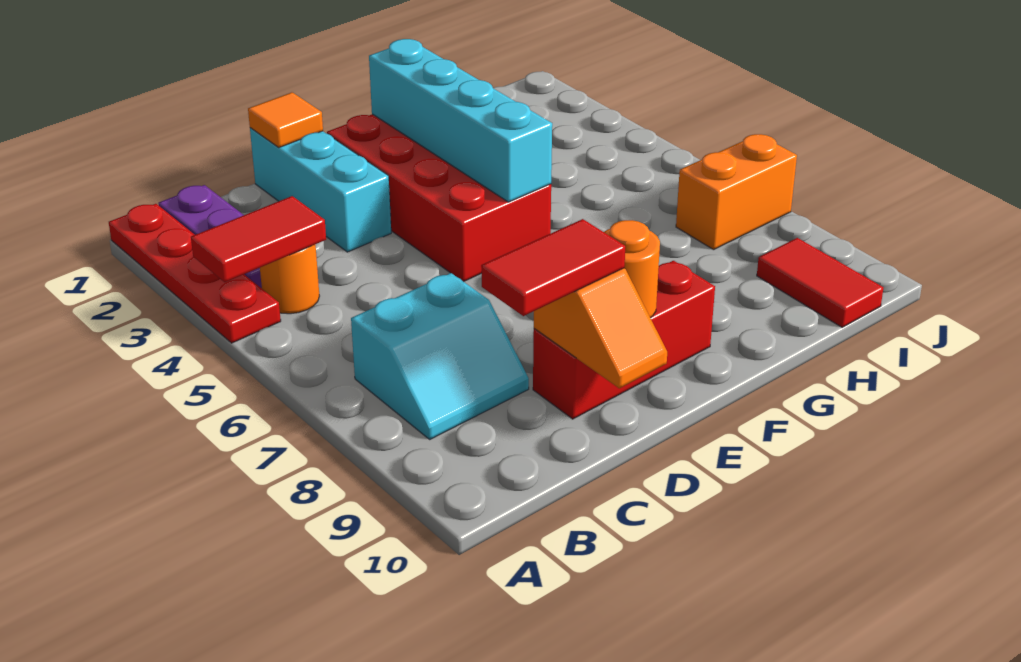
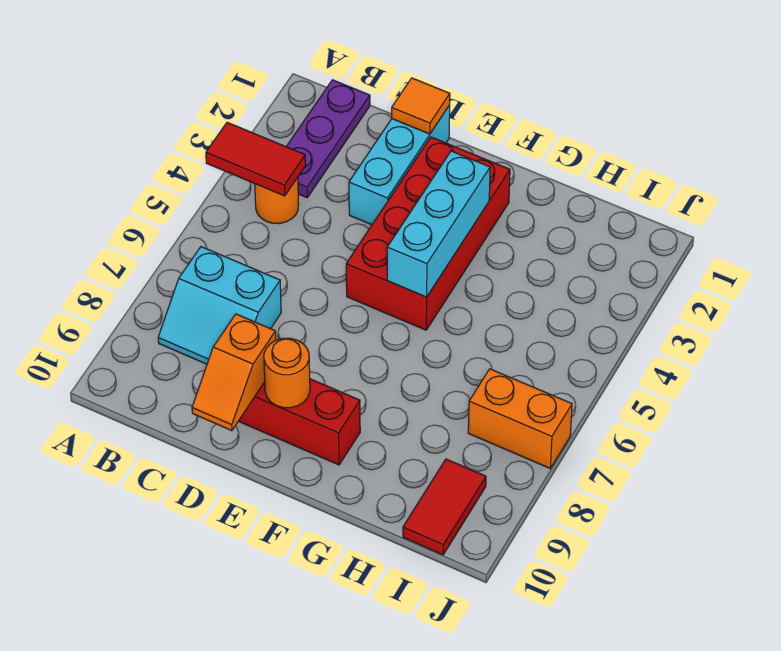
red 1x4 plate [109,204,281,343] -> none
red 1x2 tile [481,219,625,316] -> none
cyan 1x4 brick [369,39,552,202] -> cyan 1x3 brick [387,151,490,297]

